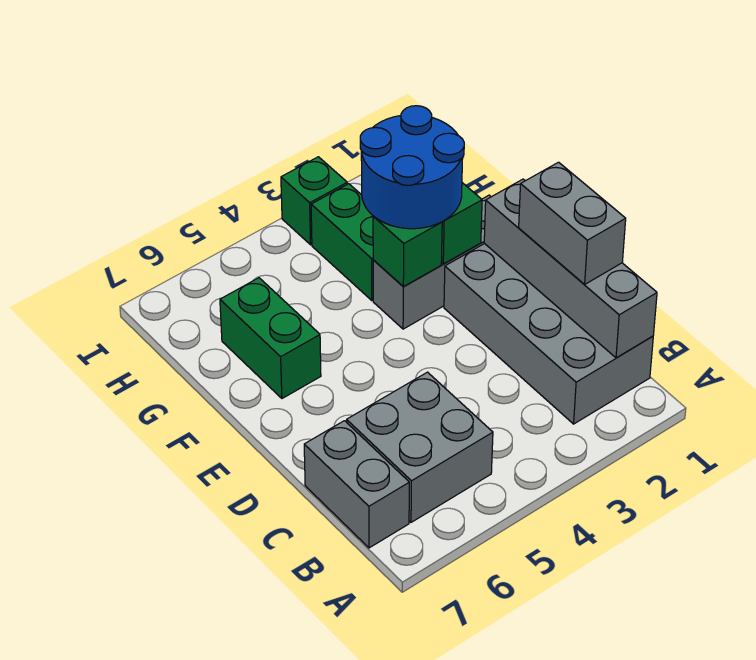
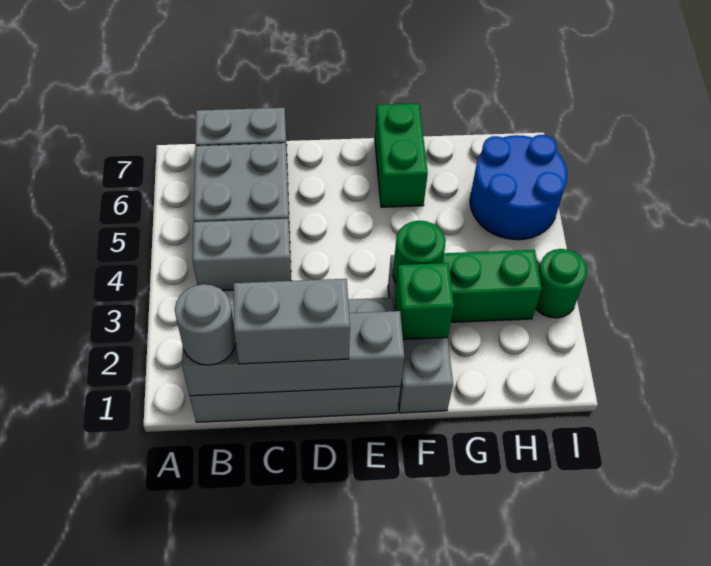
none -> grey 1x1 round brick [175,284,236,365]
none -> grey 1x2 brick [193,219,291,290]
blue 2x2 round brick [360,106,464,229] -> blue 2x2 round brick moved to [470,135,567,240]
green 1x1 brick [373,216,442,287] -> green 1x1 round brick [393,221,446,282]
green 1x2 brick [220,278,321,398] -> green 1x2 brick turned to [375,103,428,207]
green 1x1 brick [281,157,347,245] -> green 1x1 round brick [536,249,587,318]

